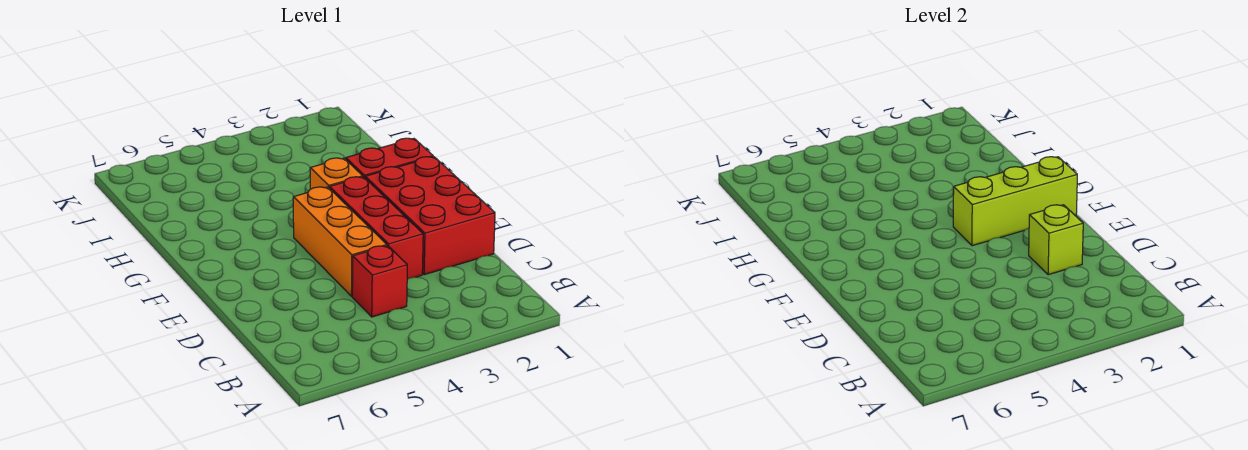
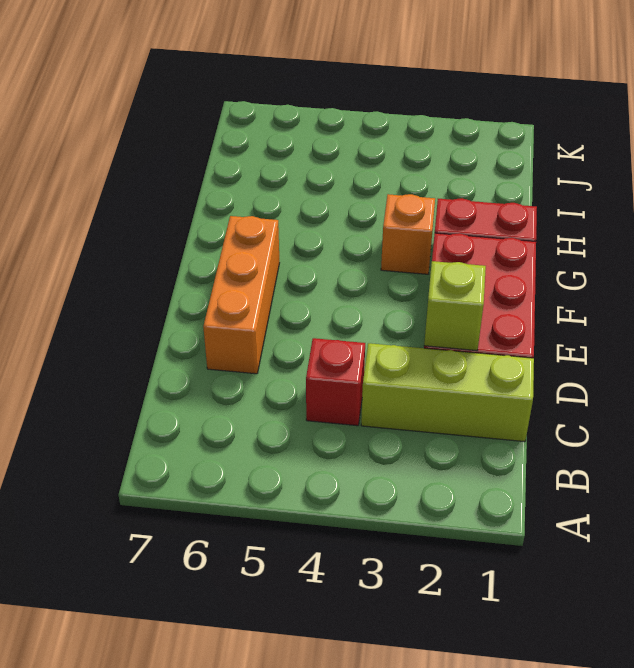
red 1x3 brick [330,177,423,279] -> none
orange 1x3 brick [293,187,387,296] -> orange 1x3 brick moved to [203,216,279,374]
lime 1x3 brick [953,157,1077,246] -> lime 1x3 brick moved to [361,343,534,442]

